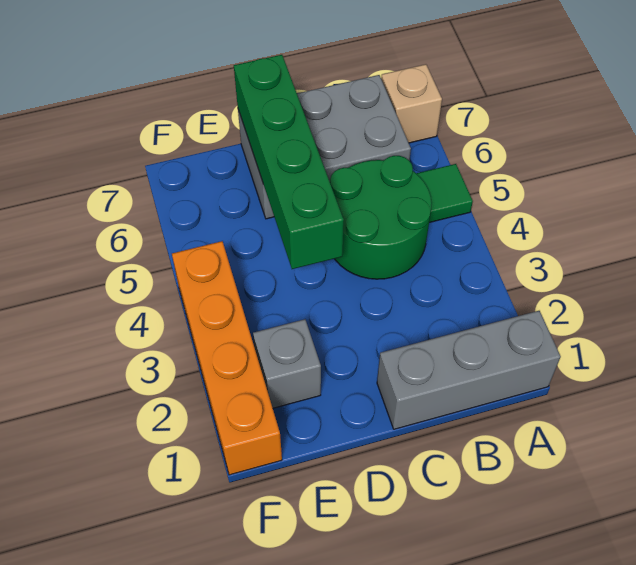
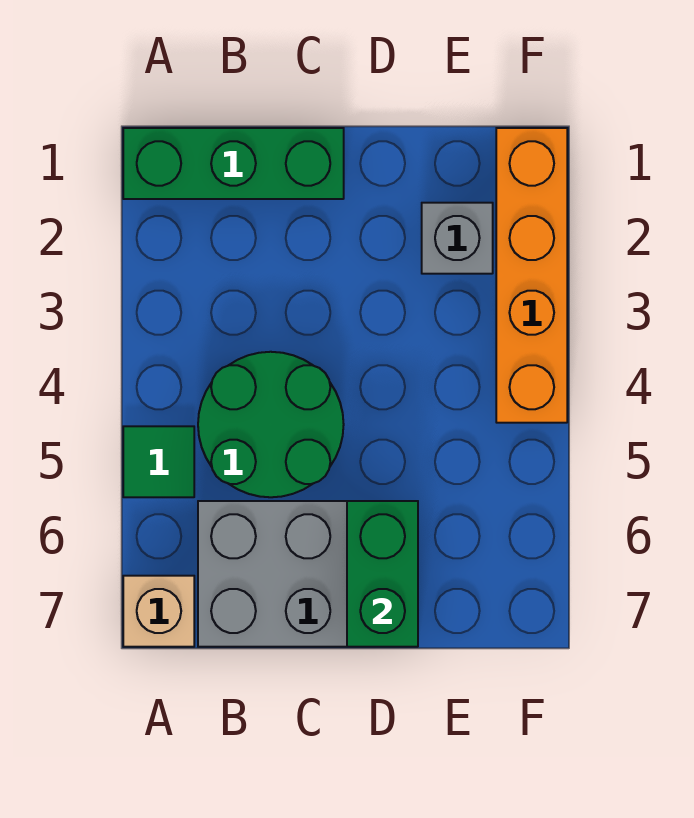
grey 1x3 brick [377,311,561,429] -> green 1x3 brick [123,128,344,199]
green 1x4 brick [234,55,344,269] -> green 1x2 brick [347,501,418,647]

